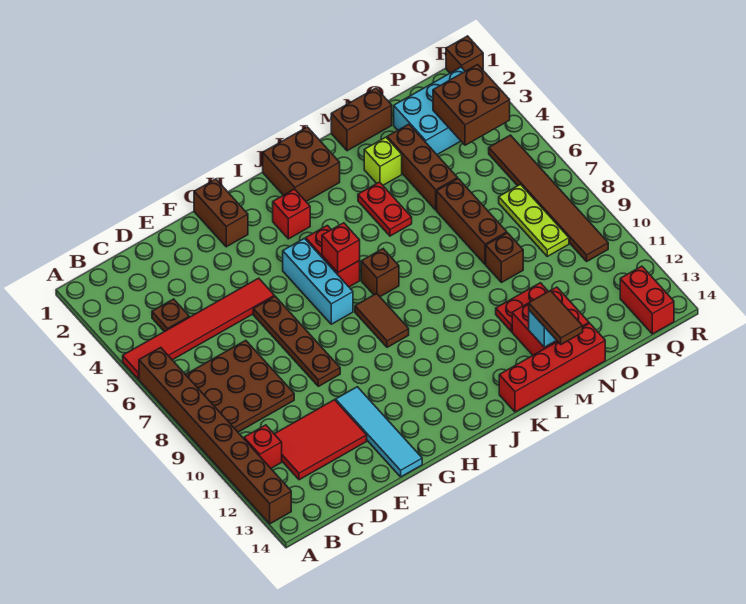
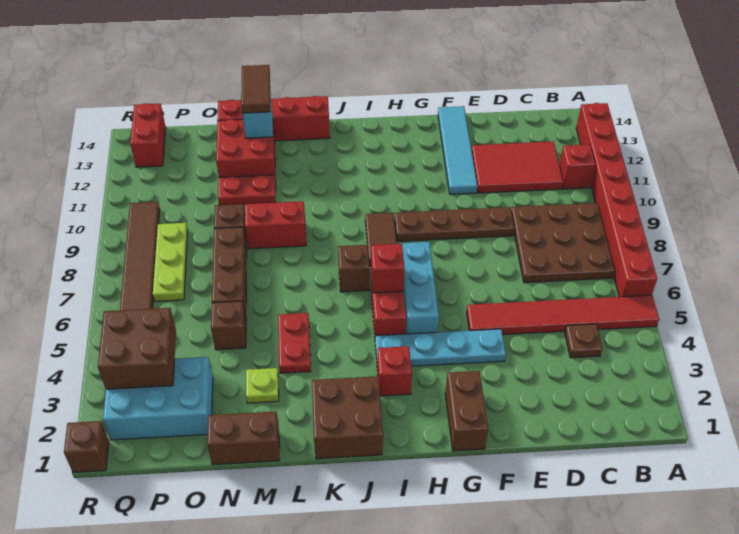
brown 1x8 brick [139,347,291,524] -> red 1x8 brick [576,103,657,297]
none -> cyan 1x4 plate [375,329,506,366]
brown 1x4 plate [253,296,340,386] -> brown 1x4 plate turned to [395,207,514,241]
none -> red 1x2 brick [245,201,306,249]
lime 1x1 brick [364,137,402,185] -> lime 1x1 plate [246,368,279,403]
brown 1x3 brick [387,124,458,210] -> brown 1x1 brick [211,301,246,350]

